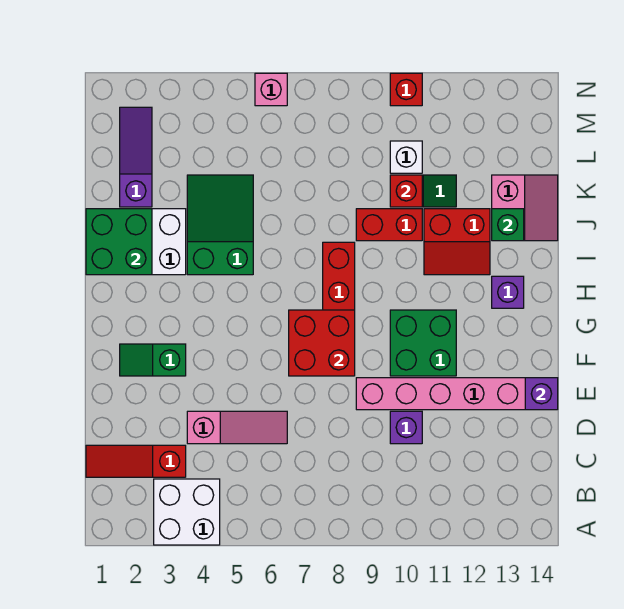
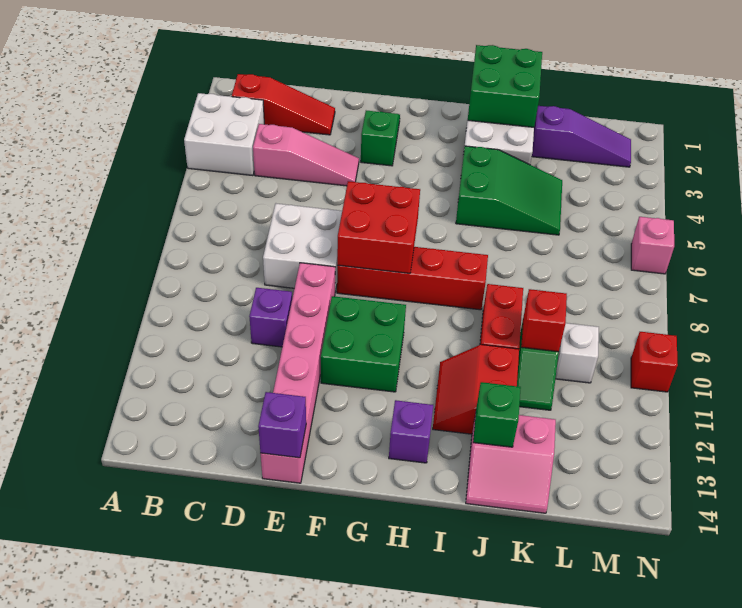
red 1x3 slope [86,445,186,477] -> red 1x3 slope turned to [232,74,335,135]
pink 1x3 slope [187,411,287,444] -> pink 1x3 slope turned to [253,124,359,186]
none -> white 2x2 brick [263,204,342,292]

